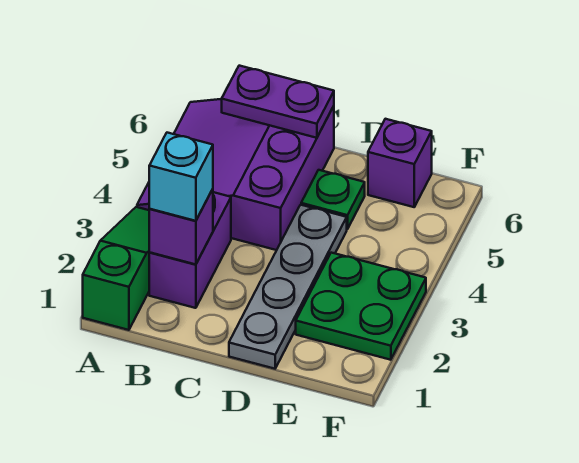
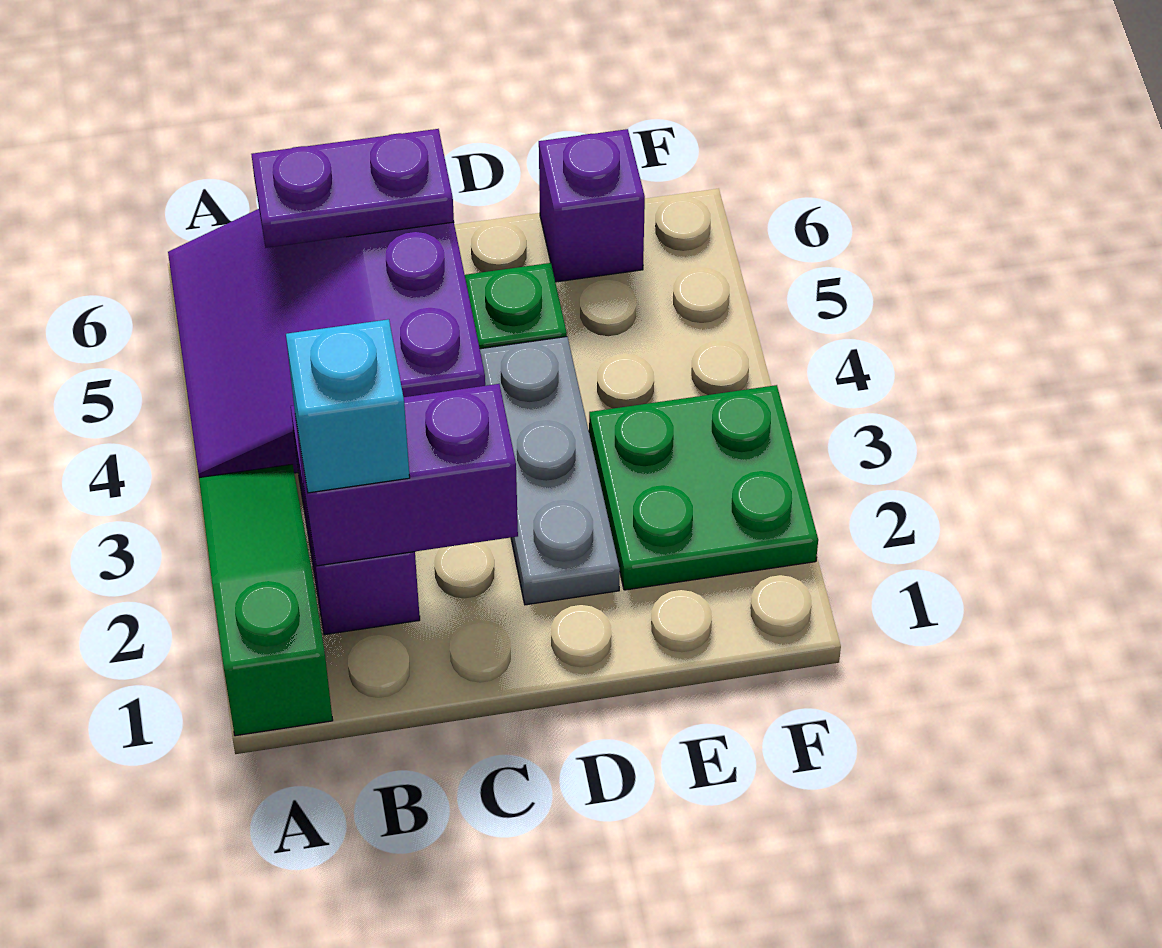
purple 1x1 brick [149,189,213,264] -> purple 1x2 brick [296,384,518,566]
grey 1x4 plate [229,205,347,369] -> grey 1x3 plate [480,337,620,605]

